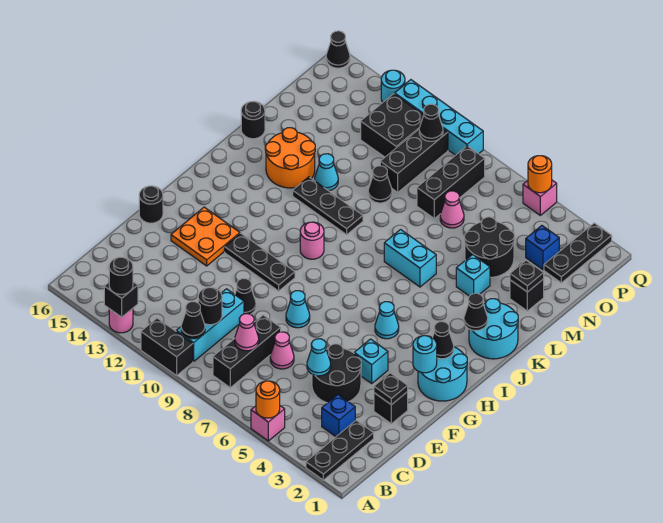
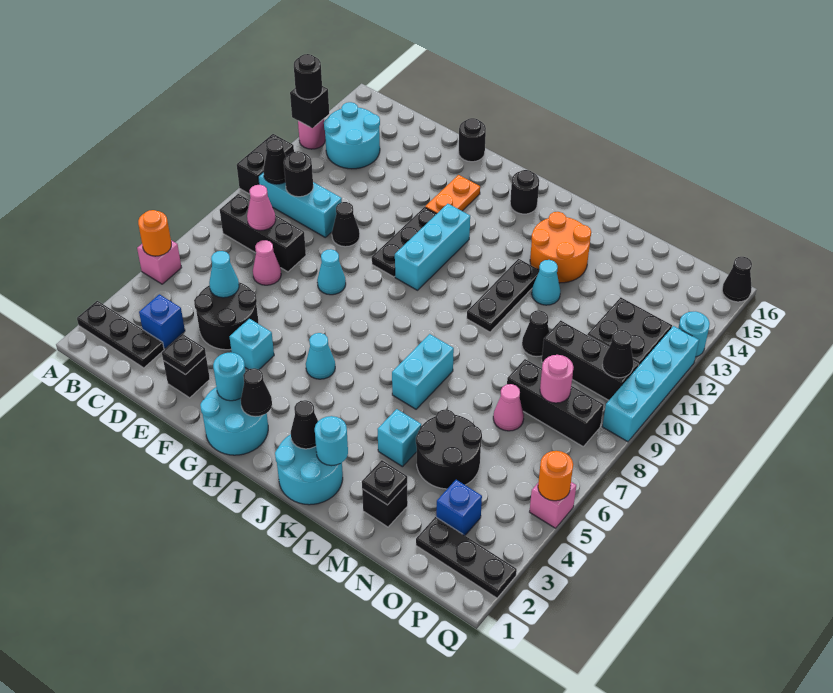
none -> cyan 2x2 round brick [324,102,380,169]
orange 2x2 plate [171,207,240,266] -> orange 1x2 plate [425,175,480,214]
none -> cyan 1x3 brick [395,204,470,290]
pink 1x1 round brick [300,222,324,259] -> pink 1x1 round brick moved to [540,355,574,403]
none -> cyan 1x1 round brick [315,416,348,466]
black 1x1 round brick [241,102,265,139] -> black 1x1 round brick moved to [510,170,539,214]

